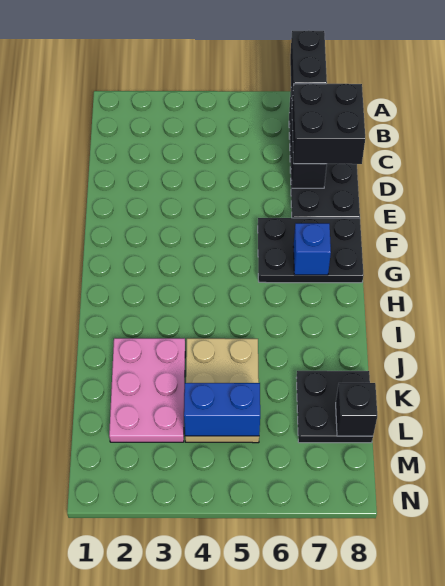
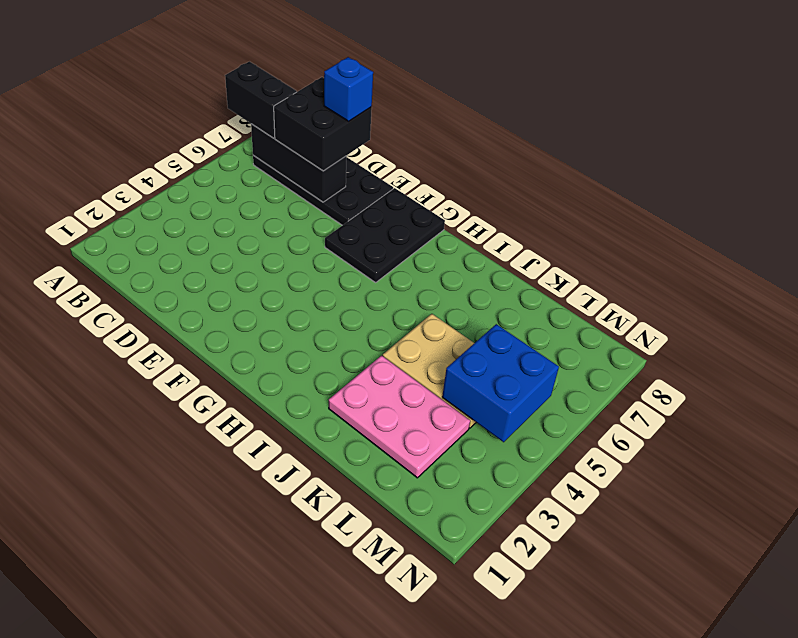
blue 1x1 brick [293,223,331,275] -> blue 1x1 brick moved to [324,57,373,121]
black 2x2 plate [296,371,373,443] -> none
blue 1x2 brick [184,383,260,436] -> blue 2x2 brick [442,324,559,442]
black 1x1 brick [336,383,377,436] -> none

